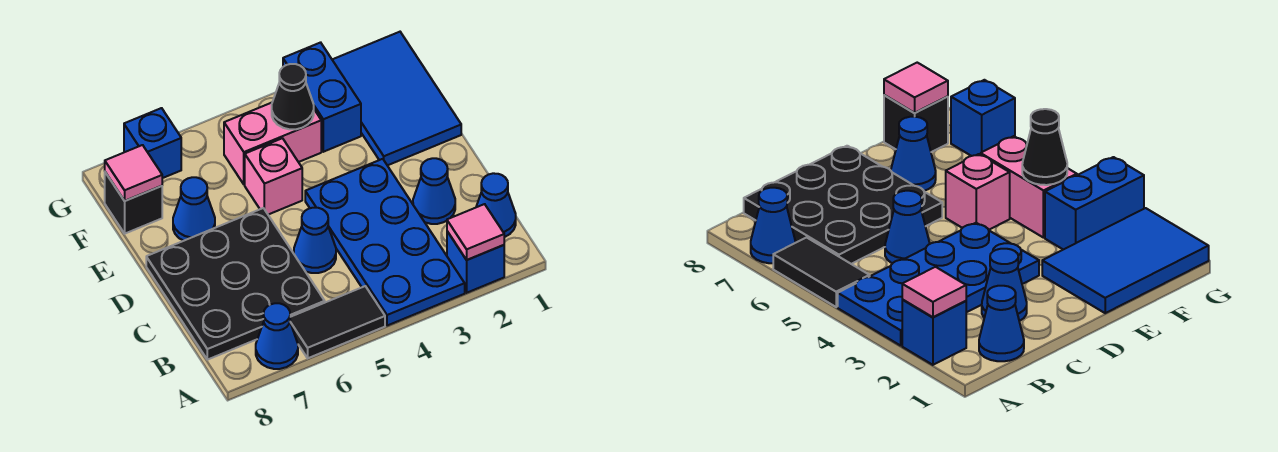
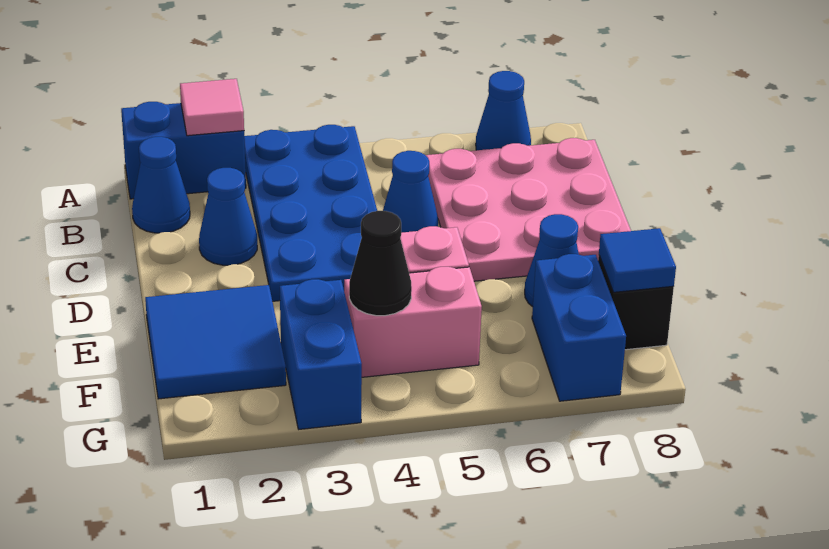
blue 1x1 brick [447,231,504,293] -> blue 1x2 brick [121,102,246,199]
black 1x2 tile [290,286,385,358] -> none
black 3x3 plate [146,208,325,360] -> pink 3x3 plate [426,138,631,281]
blue 2x3 tile [332,32,461,165] -> blue 2x2 tile [145,285,286,399]
pink 1x1 tile [105,145,162,201] -> blue 1x1 tile [599,228,676,292]
blue 1x1 brick [124,108,181,178] -> blue 1x2 brick [532,254,626,401]

